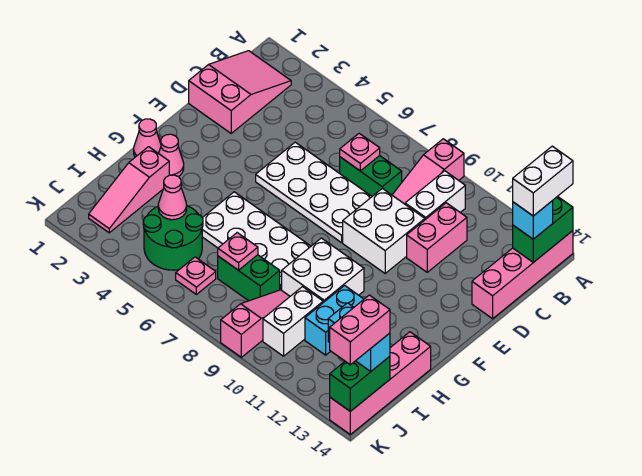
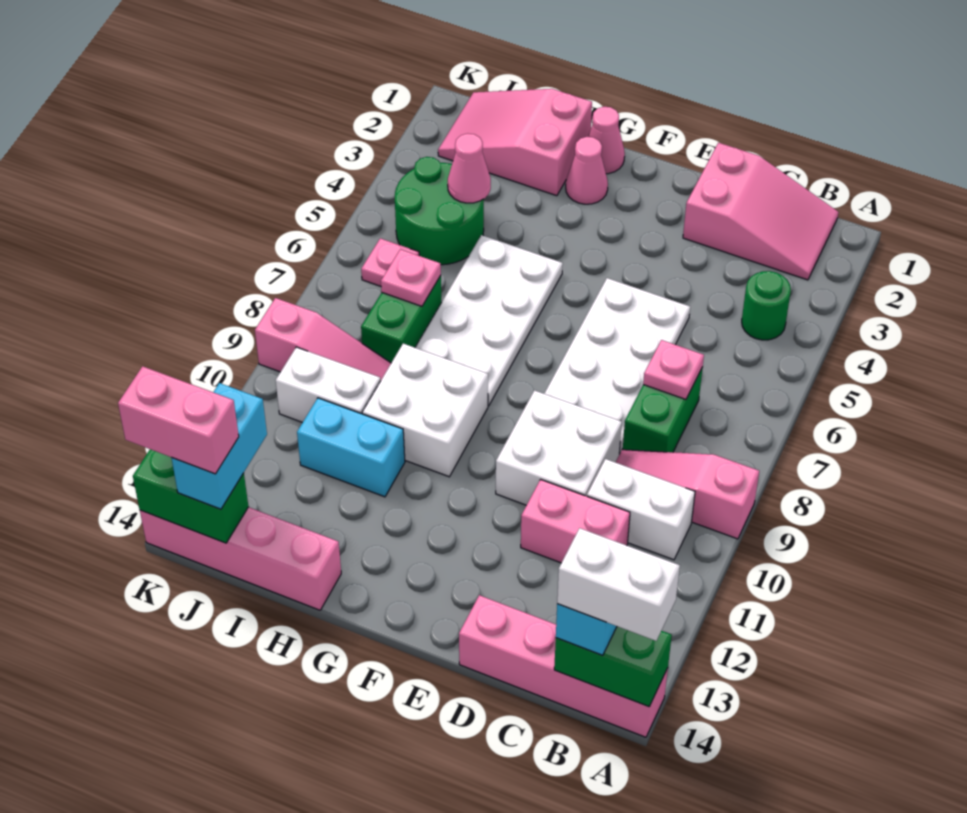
none -> green 1x1 round brick [742,271,791,340]
pink 1x3 slope [89,147,169,233] -> pink 2x3 slope [438,89,592,196]

